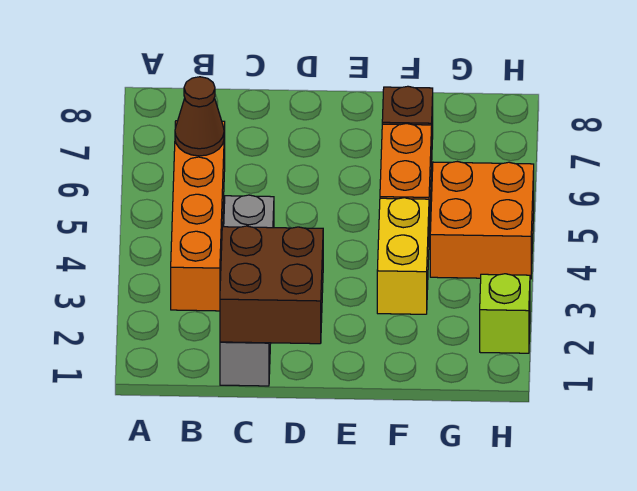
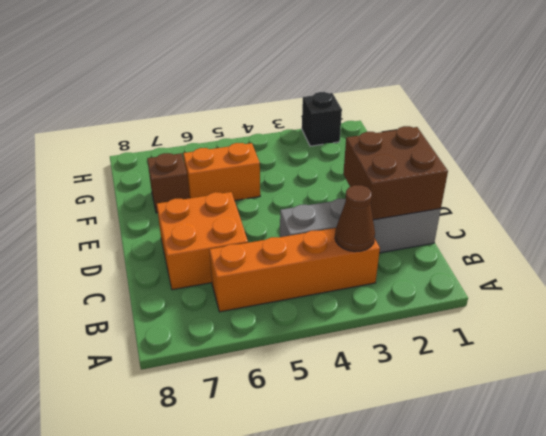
brown 1x1 cone [175,77,224,156] -> brown 1x1 cone moved to [335,185,375,252]
yellow 1x2 brick [377,198,429,314] -> none
orange 2x2 brick [430,162,534,279] -> orange 2x2 brick moved to [157,192,248,290]
lime 1x1 brick [480,274,530,353] -> black 1x1 brick [302,92,342,146]

